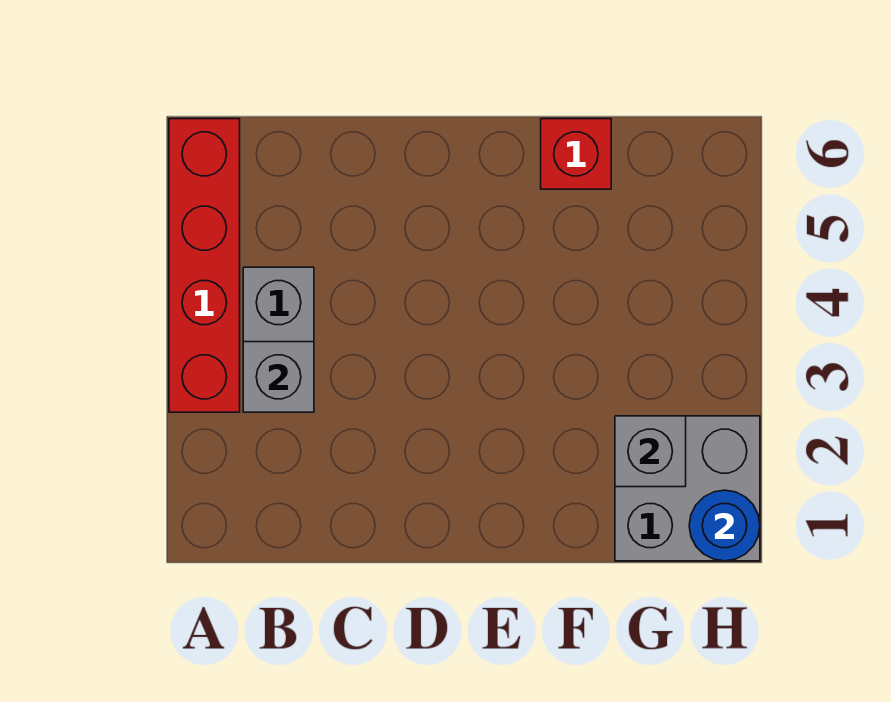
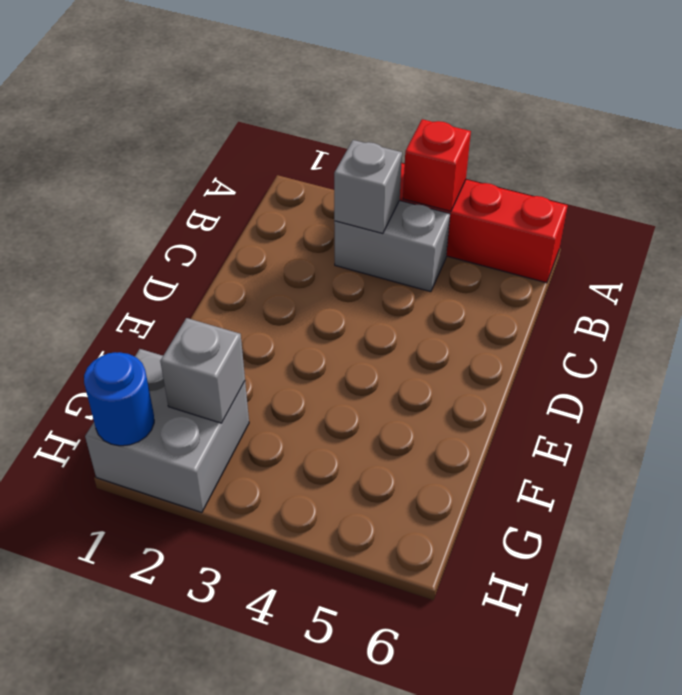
red 1x1 brick [541,119,611,189] -> red 1x1 brick moved to [403,119,471,211]

